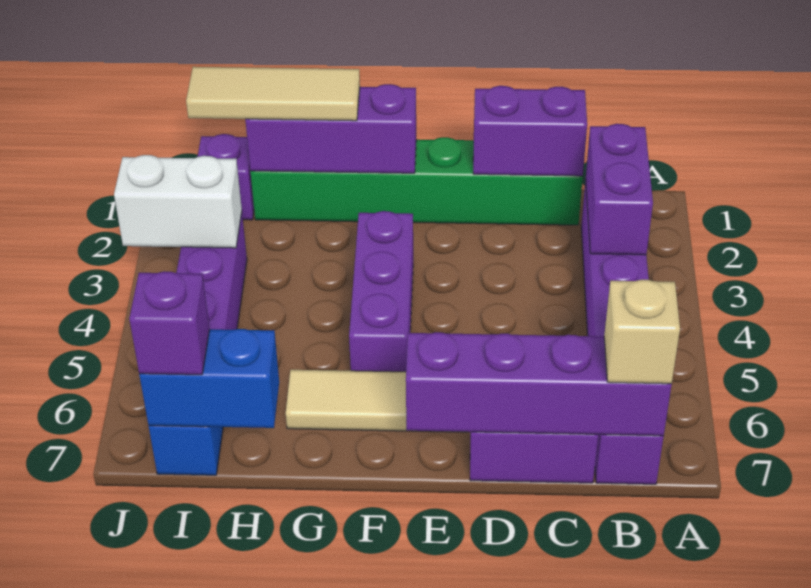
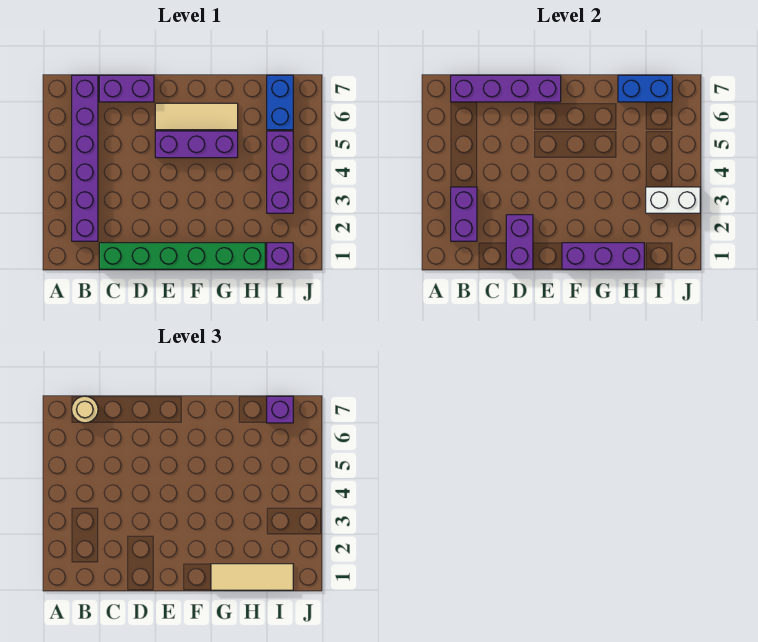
tan 1x1 brick [604,280,680,384] -> tan 1x1 round brick [72,396,98,423]
purple 1x2 brick [473,86,587,176] -> purple 1x2 brick turned to [506,215,533,269]
purple 1x3 brick [349,211,413,372] -> purple 1x3 brick turned to [155,131,238,158]

